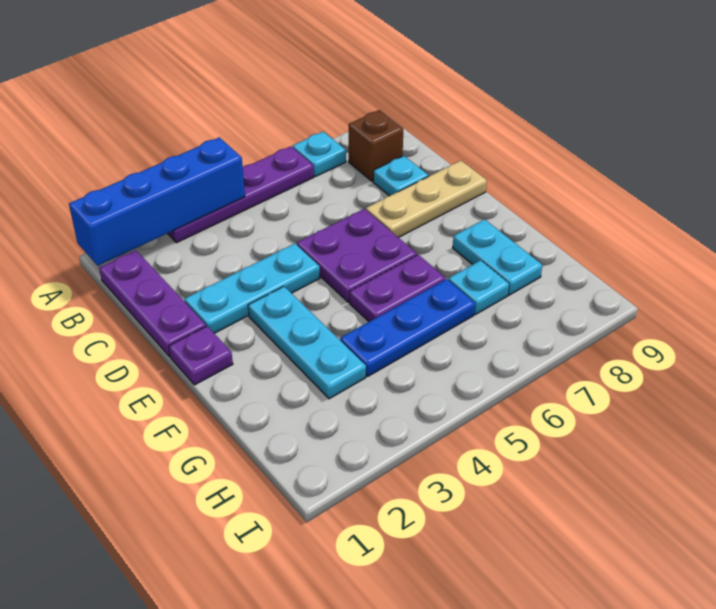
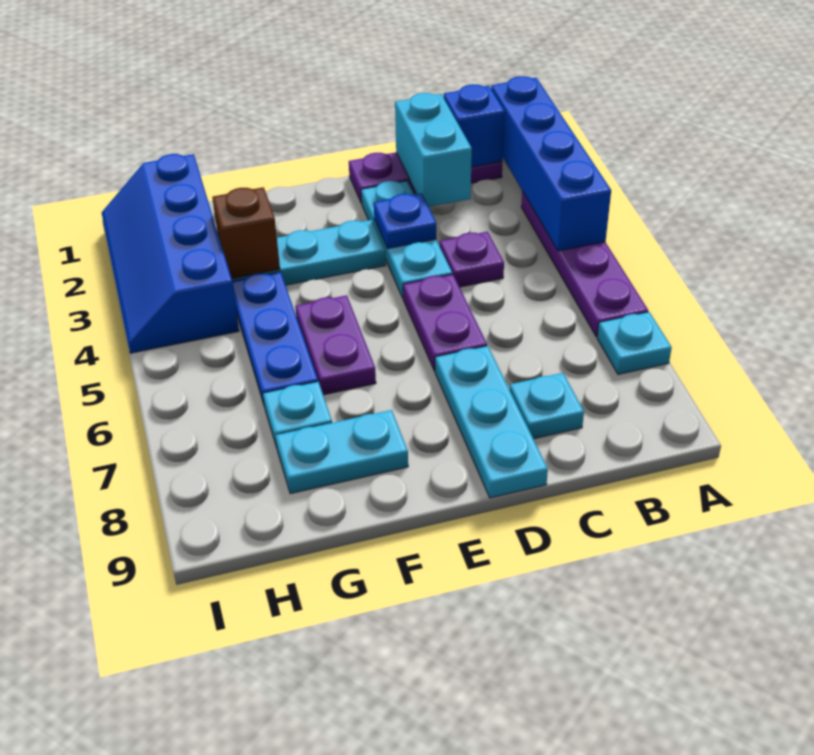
none -> blue 1x1 brick [444,84,505,167]
brown 1x1 brick [349,110,403,181] -> brown 1x1 brick moved to [212,187,280,279]
none -> cyan 1x2 brick [395,93,472,207]
none -> blue 1x1 plate [374,193,436,249]
purple 2x2 plate [297,209,417,302] -> purple 1x2 plate [403,274,487,371]
tan 1x3 plate [366,161,487,238] -> cyan 1x3 plate [435,346,548,498]
purple 1x1 plate [169,326,233,385] -> purple 1x1 plate moved to [440,232,504,287]
none -> blue 2x4 slope [102,154,239,353]

